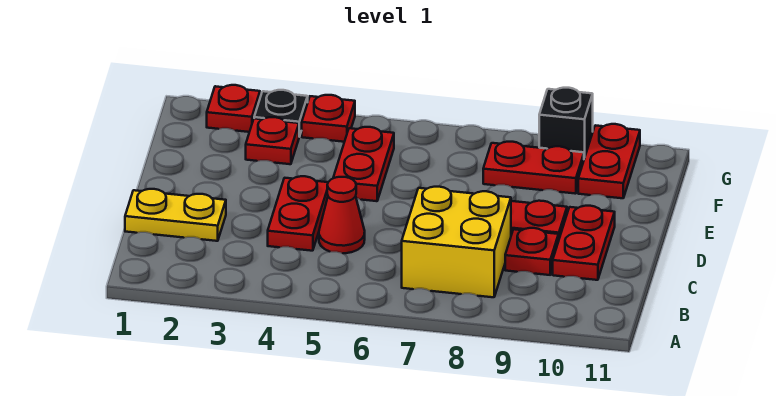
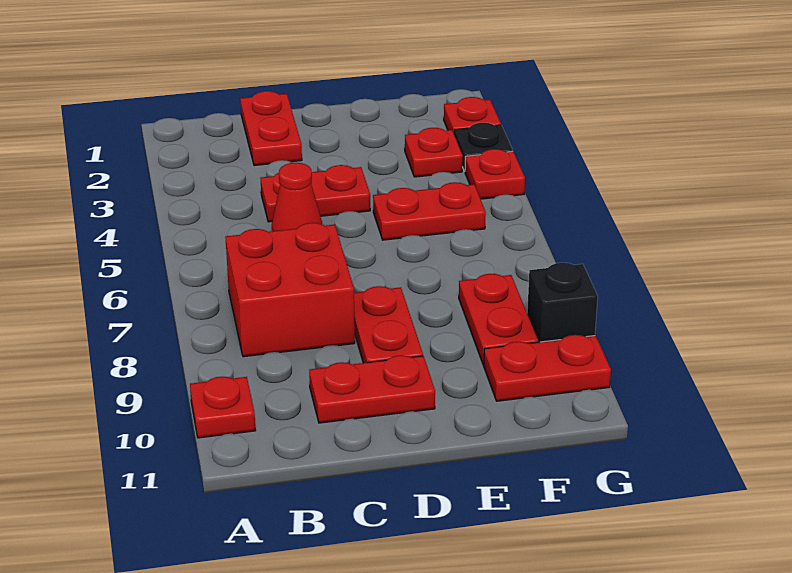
yellow 2x2 brick [402,187,511,297] -> red 2x2 brick [225,223,355,357]
yellow 1x2 plate [125,189,226,241] -> red 1x2 plate [240,91,302,166]
red 1x1 plate [505,228,559,275] -> red 1x1 plate moved to [190,376,256,438]

